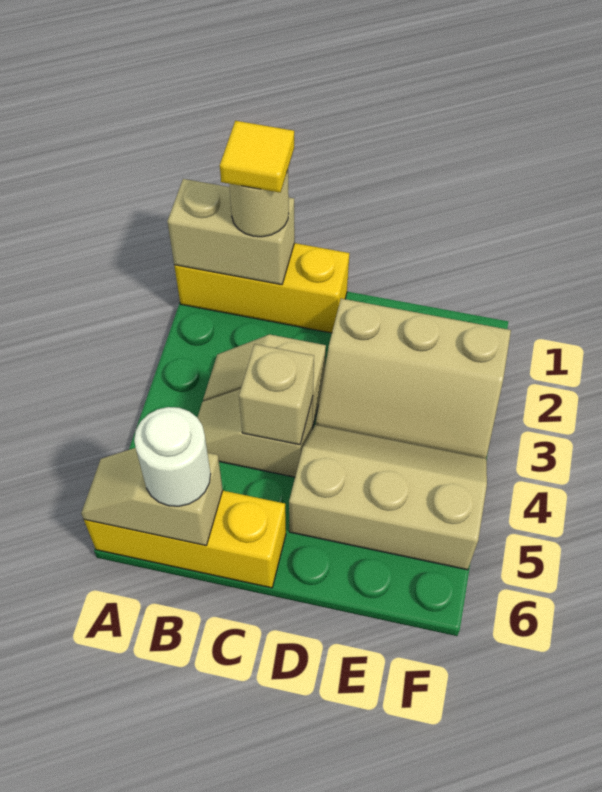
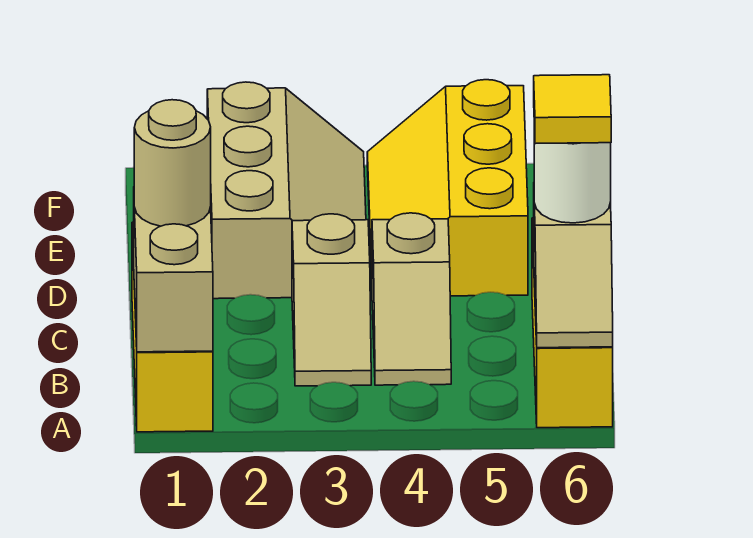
yellow 1x1 tile [220,121,294,193] -> yellow 1x1 tile moved to [534,75,611,144]
tan 1x1 brick [239,344,314,445] -> none
tan 2x3 slope [289,424,487,570] -> yellow 2x3 slope [367,80,528,296]

